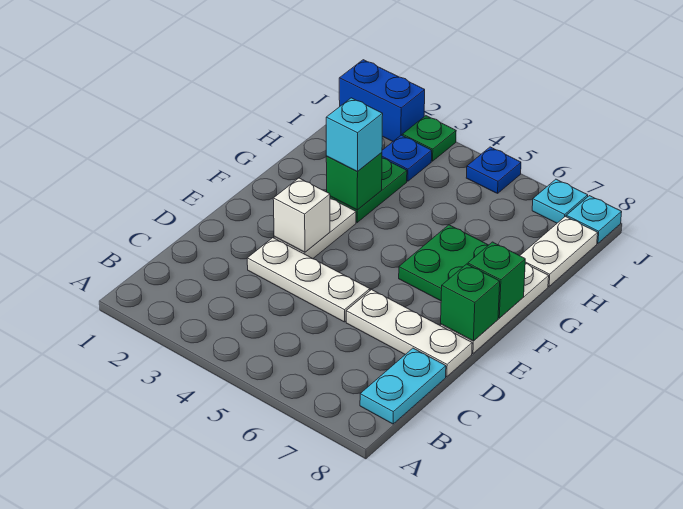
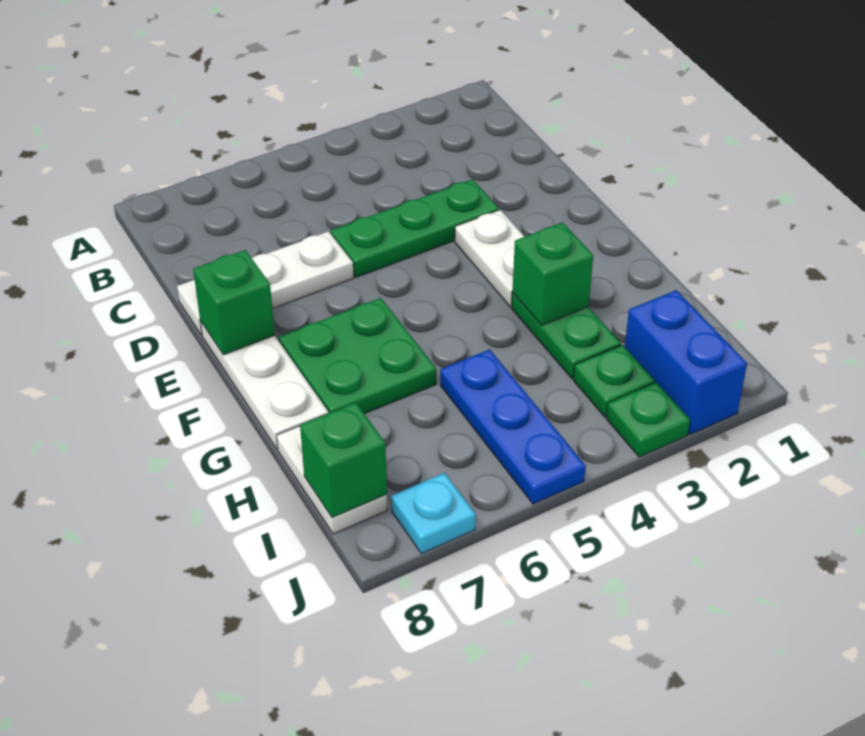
cyan 1x2 plate [360,348,446,424] -> none
white 1x3 plate [247,238,370,322] -> green 1x3 plate [331,179,499,277]
white 1x1 brick [273,178,330,252] -> none
green 1x1 brick [468,242,525,318] -> green 1x1 brick moved to [300,402,387,517]
cyan 1x1 brick [326,98,383,172] -> none
blue 1x1 plate [382,135,432,181] -> green 1x1 plate [573,345,655,417]
blue 1x2 brick [339,60,425,141] -> blue 1x2 brick turned to [625,290,747,434]
blue 1x1 plate [466,147,521,193] -> blue 1x3 plate [440,349,586,504]
cyan 1x1 plate [566,196,622,243] -> none

